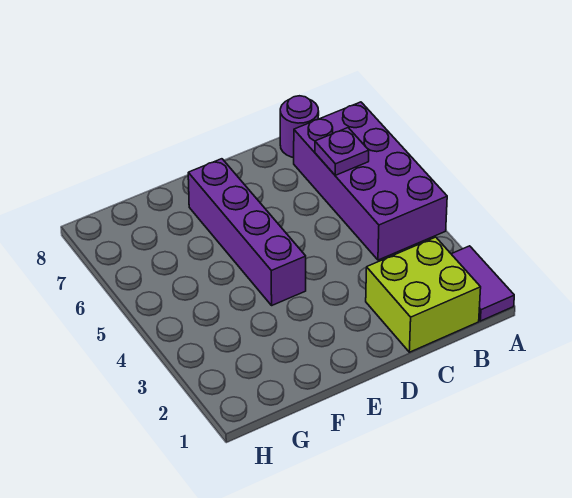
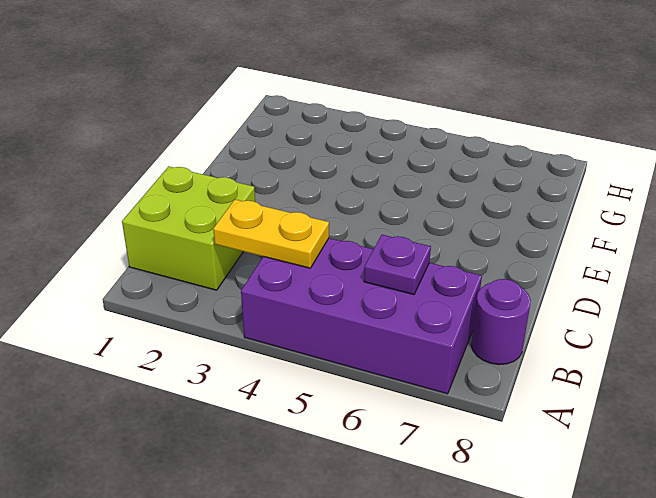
purple 1x2 tile [452,246,514,321] -> none
none -> yellow 1x2 plate [213,200,329,268]
purple 1x4 brick [188,159,306,305] -> none

